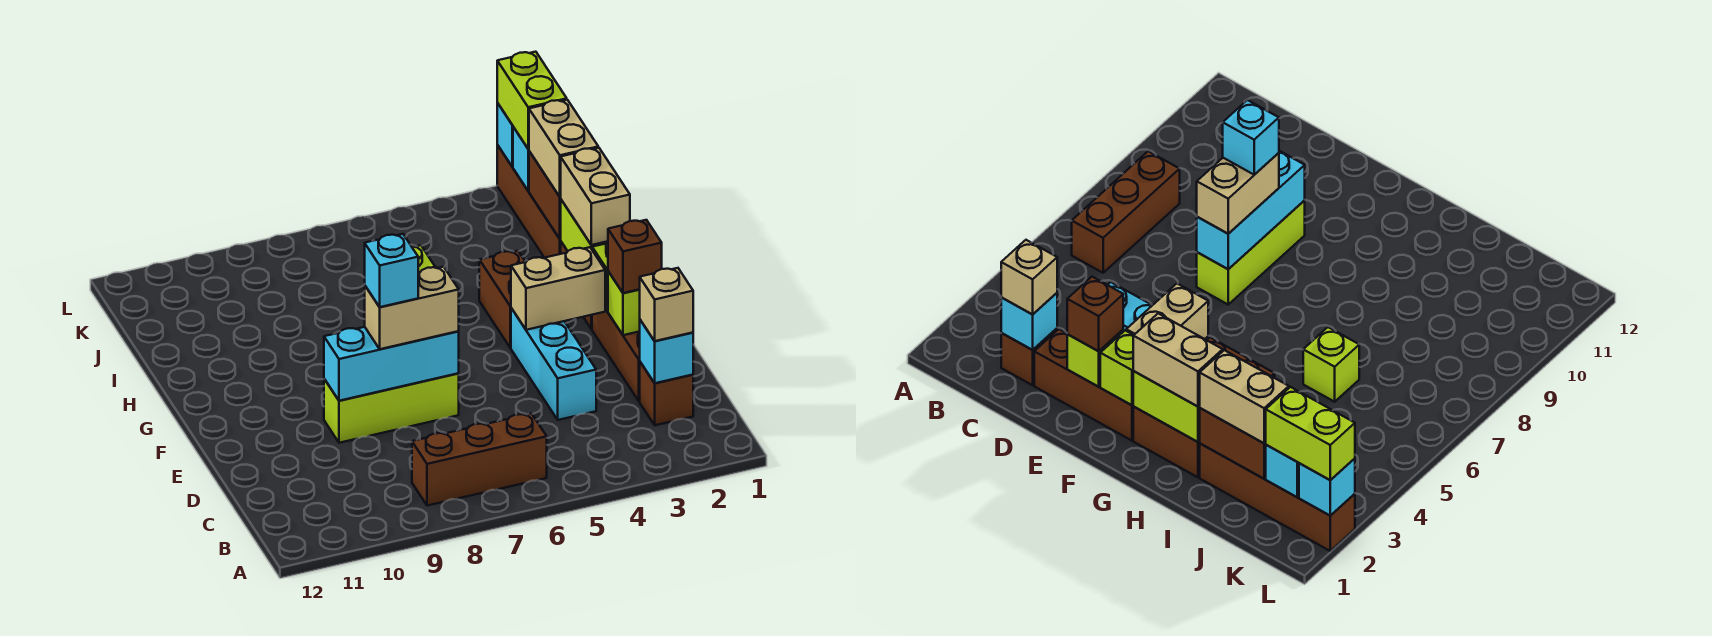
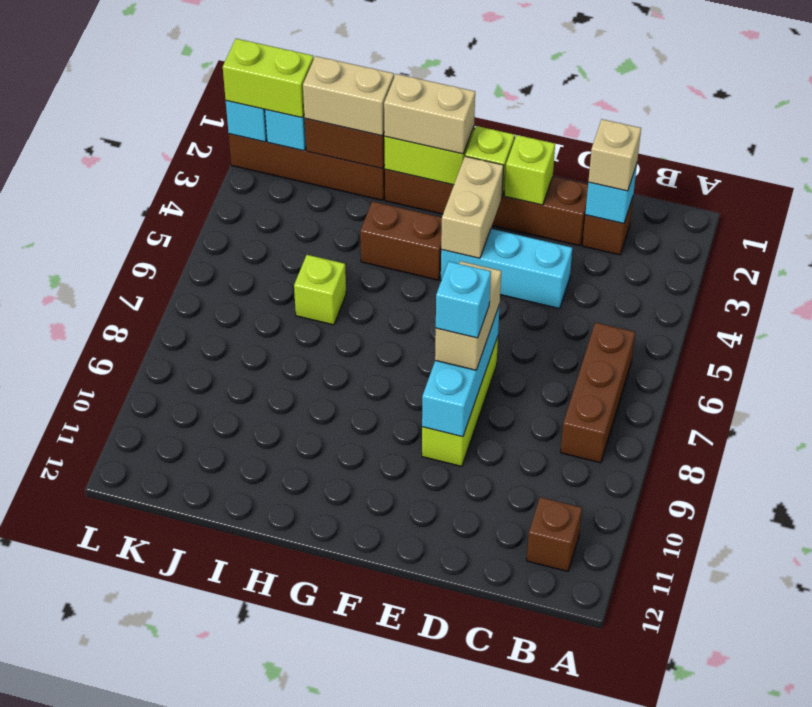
brown 1x1 brick [608,220,662,293] -> brown 1x1 brick moved to [527,497,582,571]

